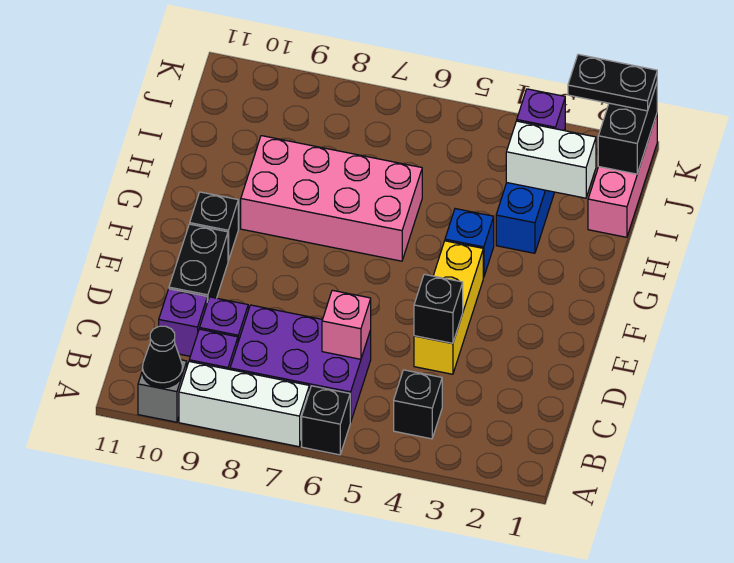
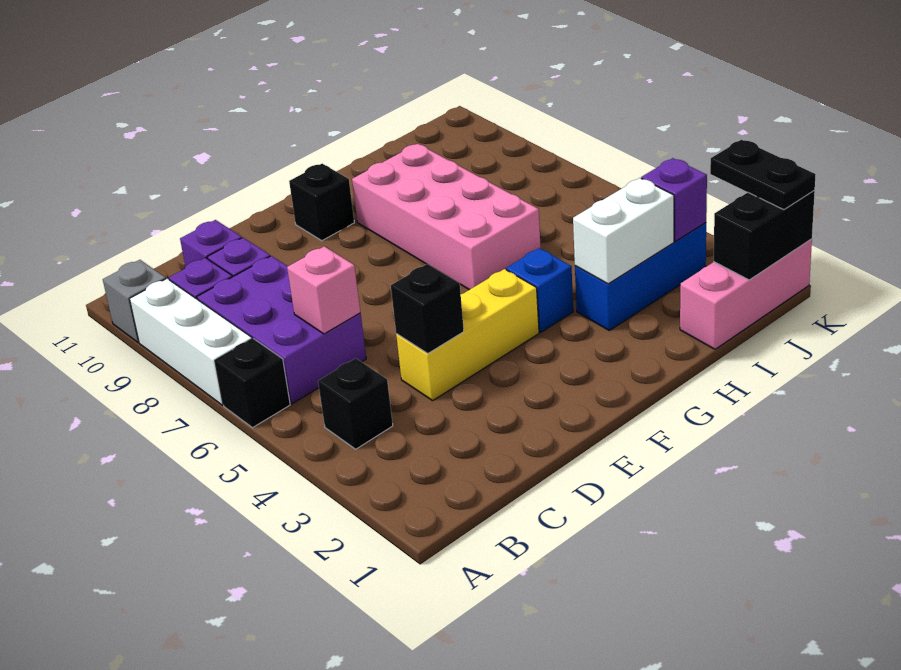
black 1x1 cone [142,326,182,388] -> none
black 1x2 brick [169,224,228,302] -> none
white 1x2 brick [506,121,596,198] -> white 1x2 brick turned to [573,178,674,284]

